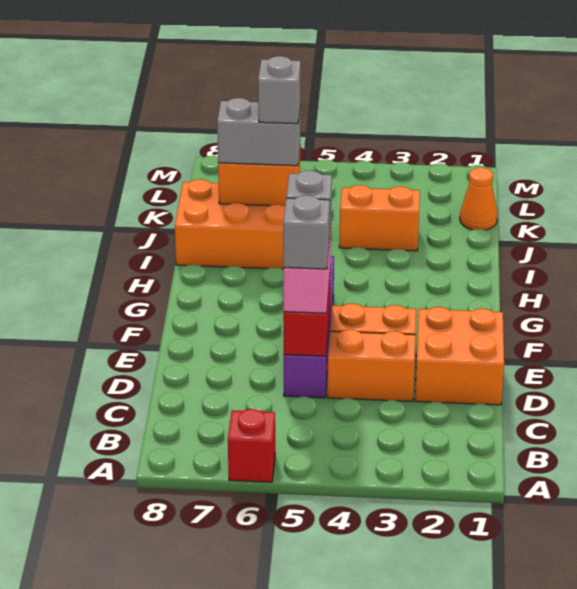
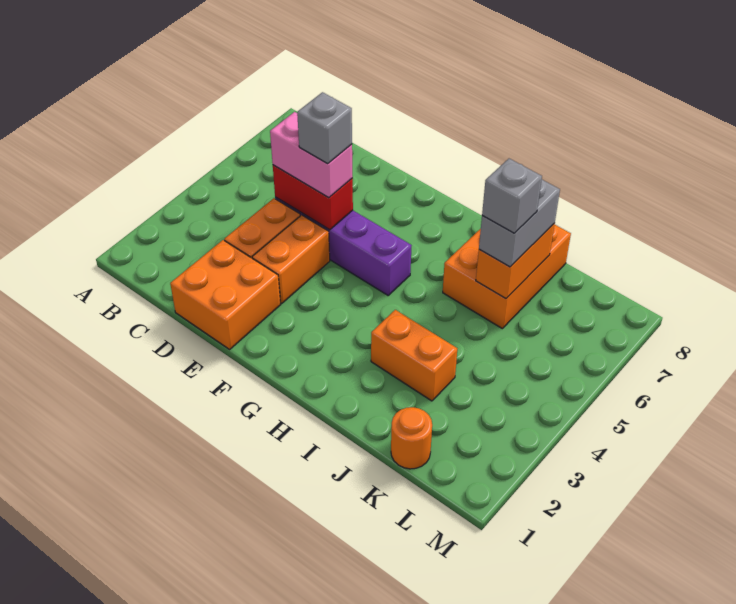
red 1x1 brick [228,409,275,482] -> none
grey 1x1 brick [283,195,330,269] -> none
orange 1x2 brick [339,185,420,251] -> orange 1x2 brick turned to [371,310,457,401]
orange 1x1 cone [460,167,498,230] -> orange 1x1 round brick [391,407,432,469]

